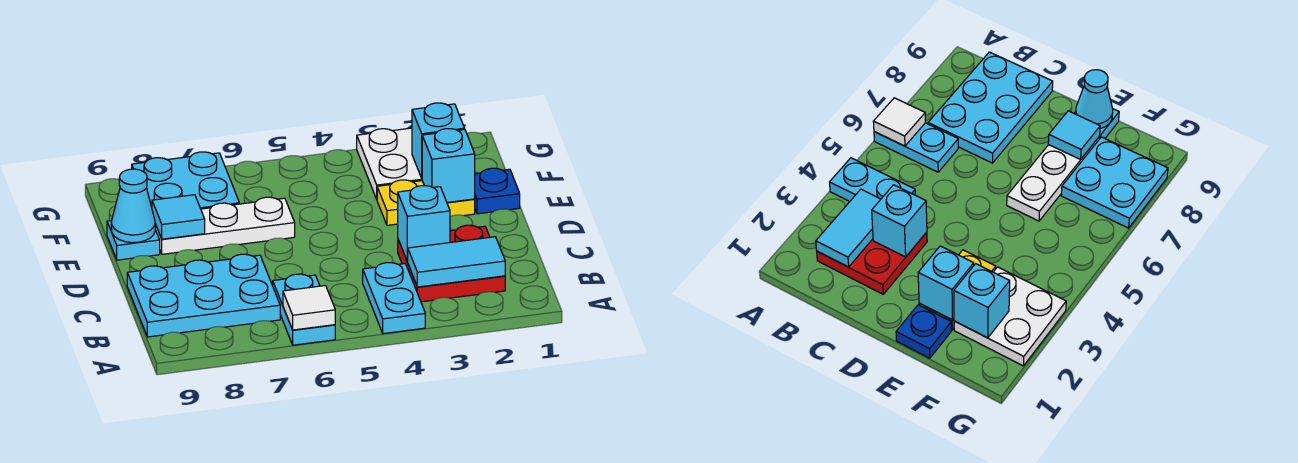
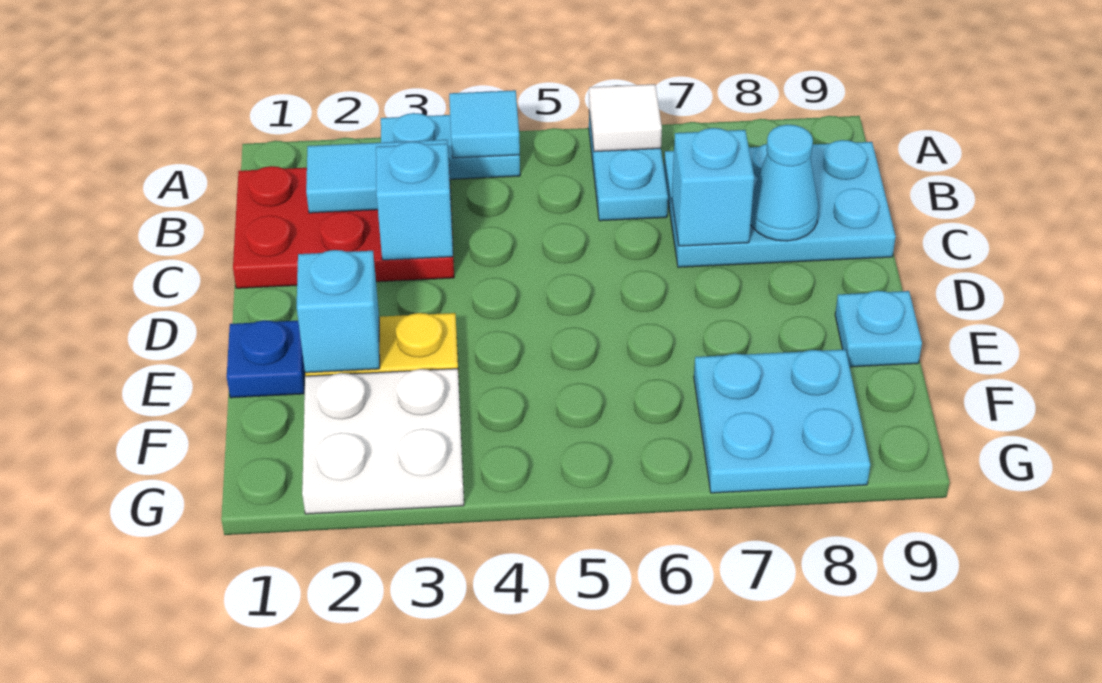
cyan 1x2 plate [363,263,425,334] -> cyan 1x2 plate turned to [381,113,520,179]
red 2x2 plate [398,225,505,302] -> red 2x3 plate [233,166,454,288]
white 1x3 plate [155,197,295,254] -> none
cyan 1x1 tile [152,195,205,239] -> cyan 1x1 tile moved to [449,90,520,158]
cyan 1x1 cone [111,169,155,243] -> cyan 1x1 cone moved to [751,125,819,241]
cyan 1x1 brick [412,103,465,178] -> cyan 1x1 brick moved to [672,128,754,246]

